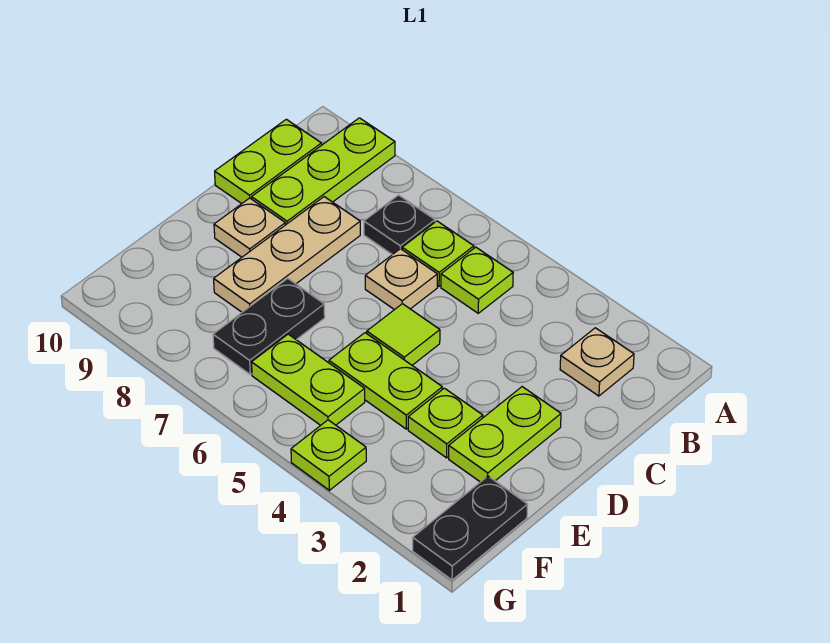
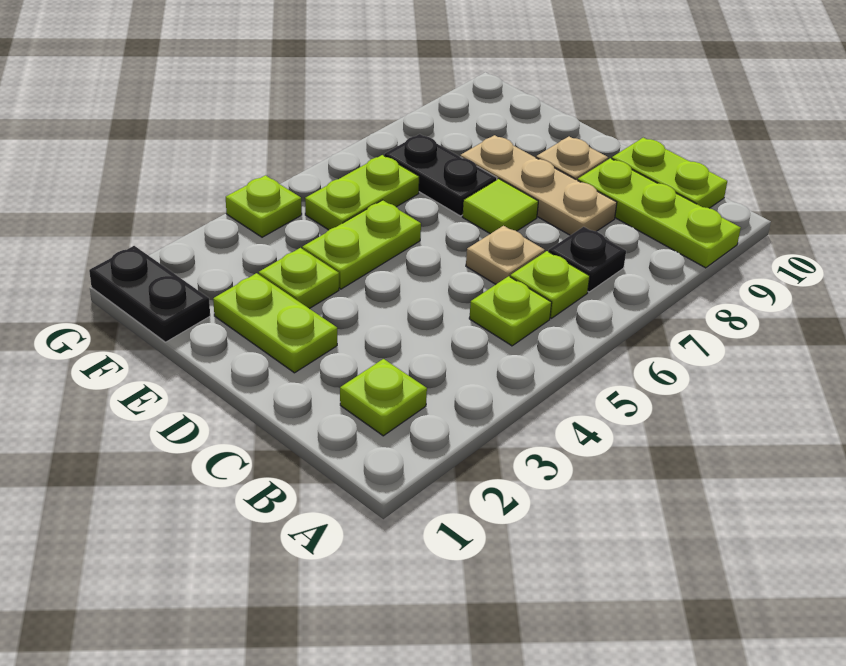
tan 1x1 plate [560,328,634,396] -> lime 1x1 plate [340,359,427,436]
lime 1x1 tile [367,304,440,365] -> lime 1x1 tile moved to [463,179,538,234]

